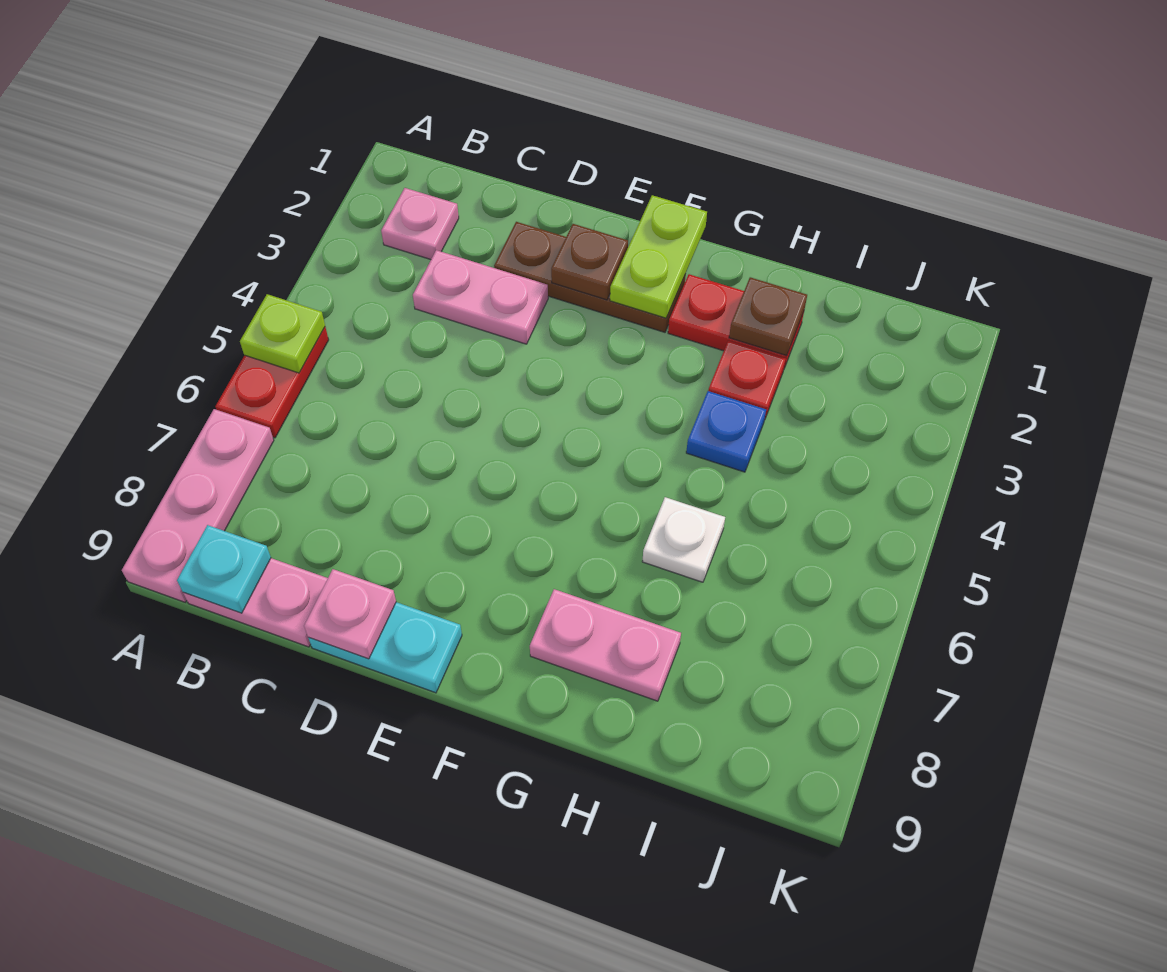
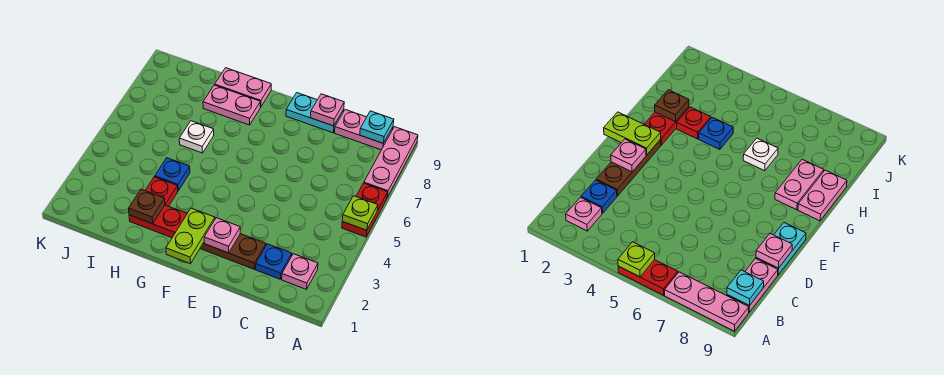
none -> blue 1x1 plate [256,244,292,279]
pink 1x2 plate [413,250,548,344] -> pink 1x2 plate moved to [215,68,271,107]
brown 1x1 plate [551,224,628,300] -> pink 1x1 plate [204,218,240,253]

